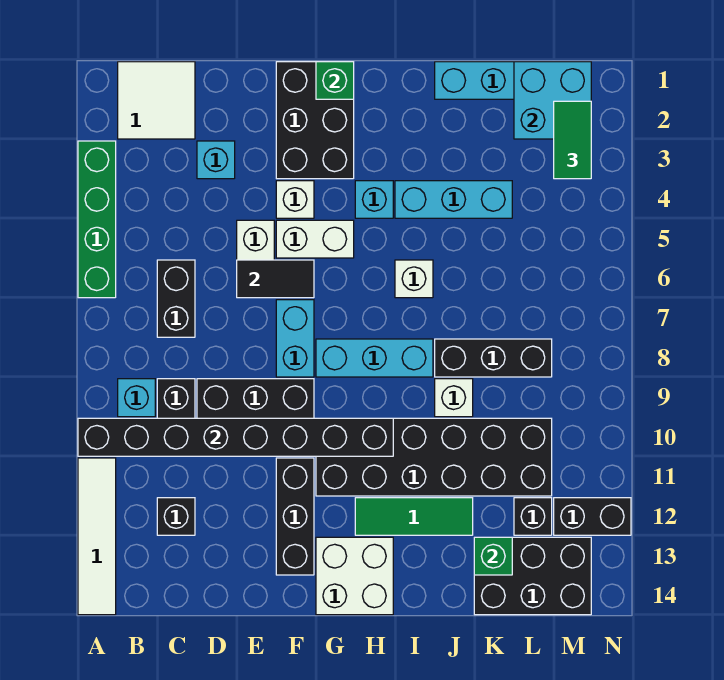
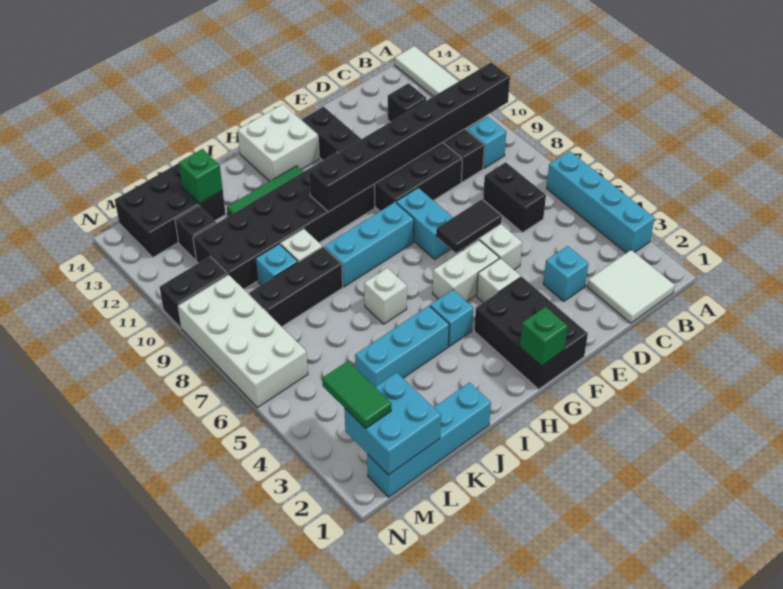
green 1x4 brick [78,141,116,298] -> cyan 1x4 brick [547,151,655,253]
none -> cyan 1x1 brick [256,244,298,285]
none -> white 2x4 brick [178,275,308,408]
black 1x2 brick [554,498,631,535] -> black 1x2 brick moved to [160,256,228,328]

